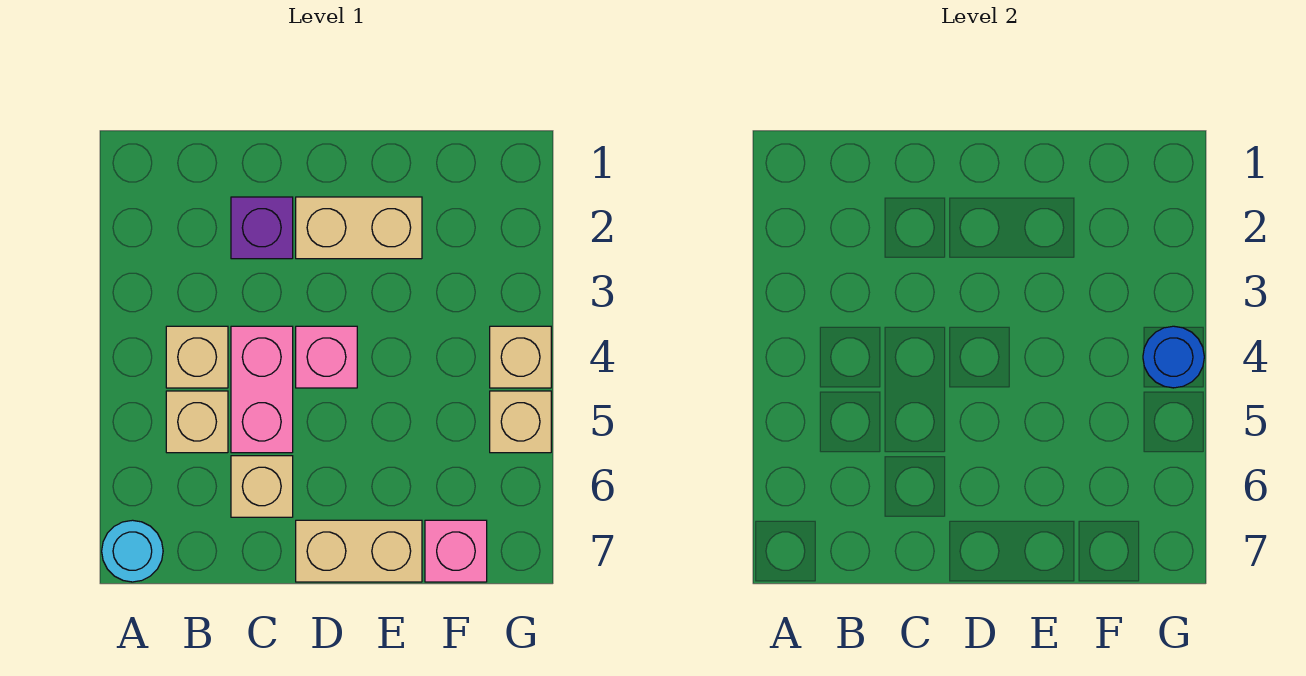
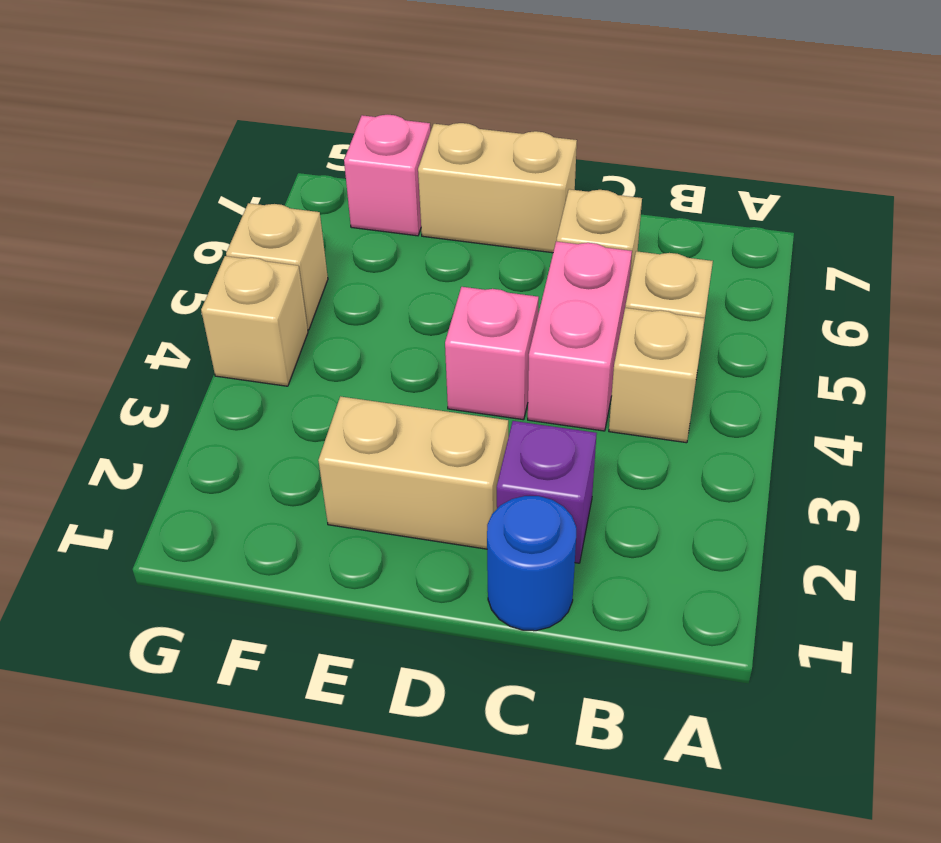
cyan 1x1 round brick [102,520,163,582] -> none
blue 1x1 round brick [1143,326,1204,388] -> blue 1x1 round brick moved to [487,496,576,631]

